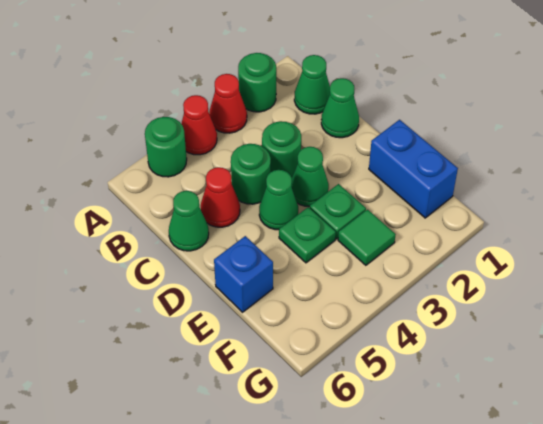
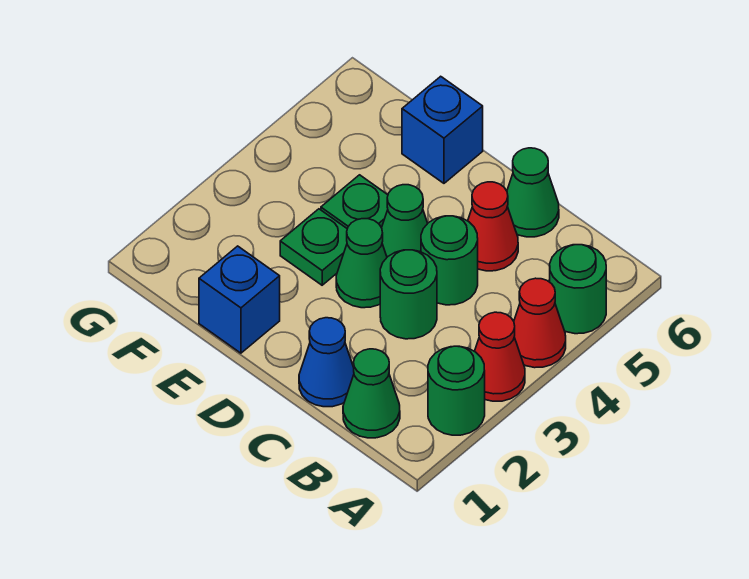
green 1x1 cone [321,78,359,138] -> blue 1x1 cone [299,318,354,407]
blue 1x2 brick [369,120,458,218] -> blue 1x1 brick [199,246,280,353]
green 1x1 tile [338,209,396,265] -> none

